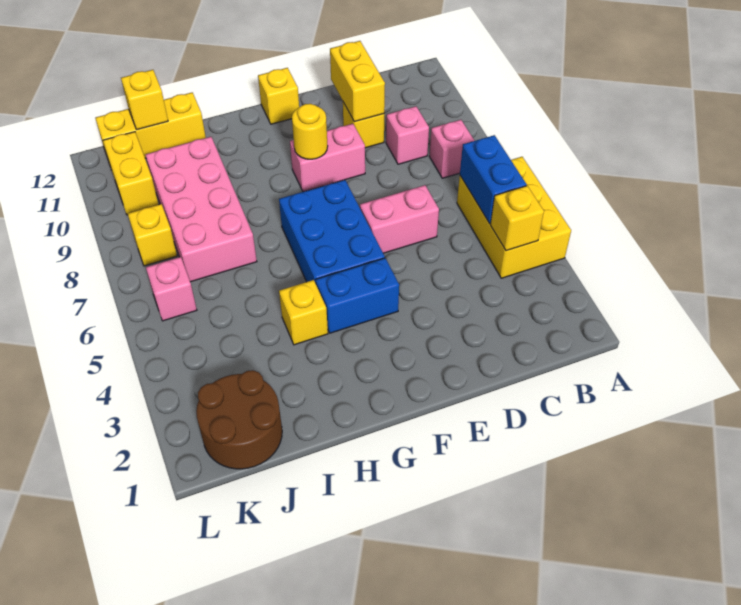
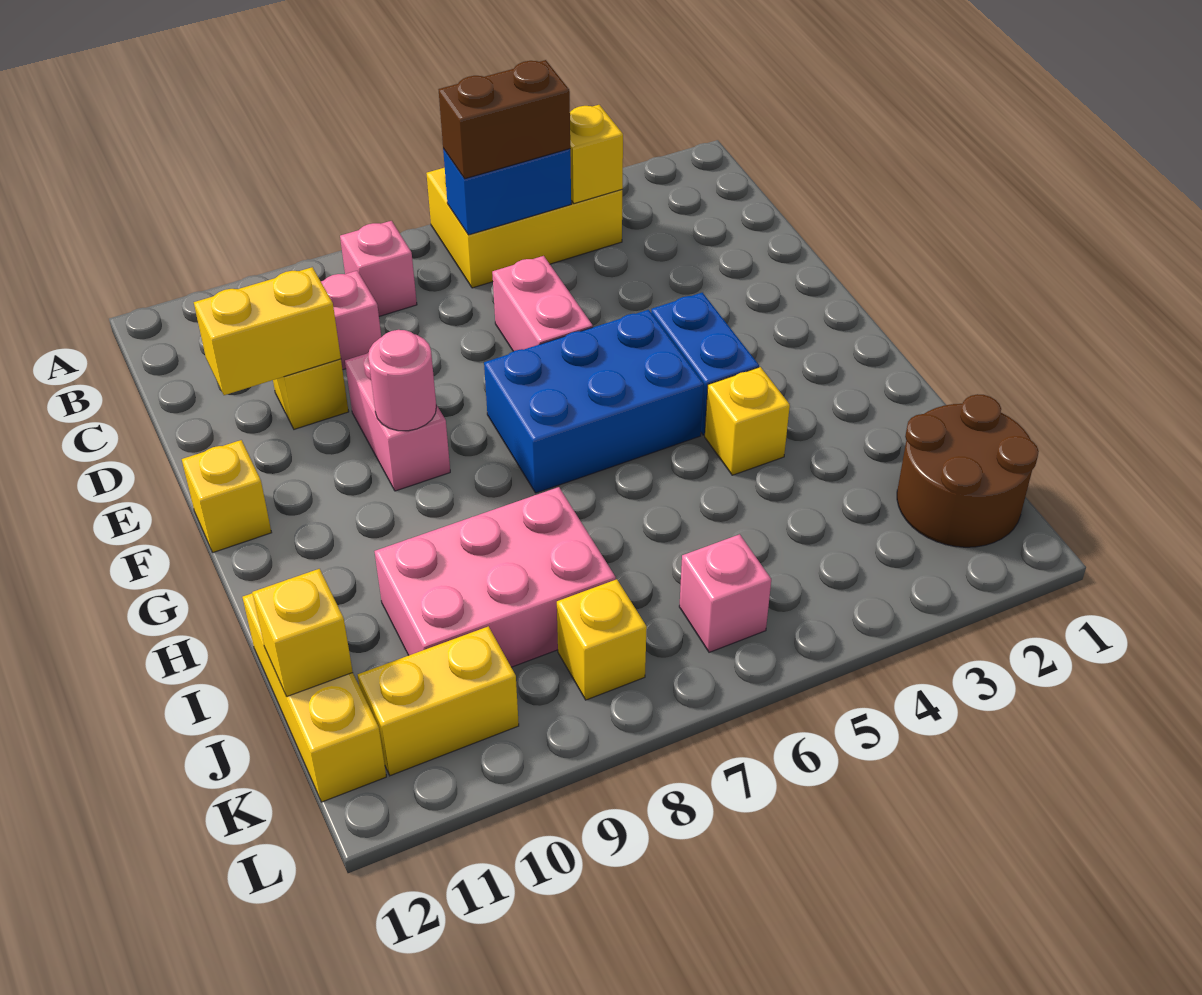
none -> brown 1x2 brick [439,60,570,179]
yellow 1x1 round brick [292,104,328,159] -> pink 1x1 round brick [368,330,436,431]
pink 2x4 brick [146,137,257,282] -> pink 2x3 brick [375,487,616,667]

